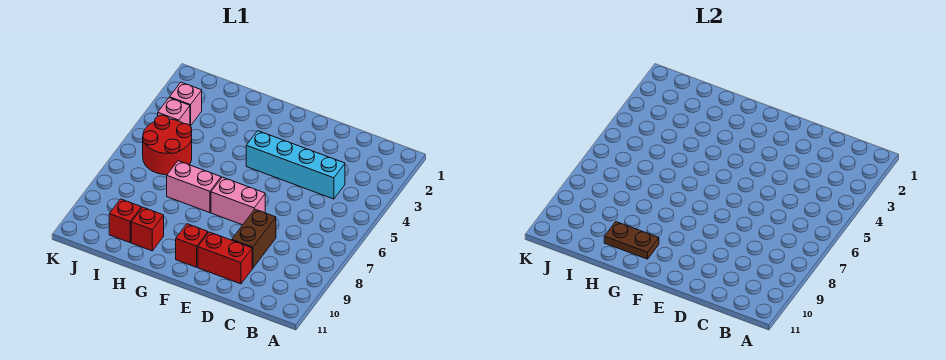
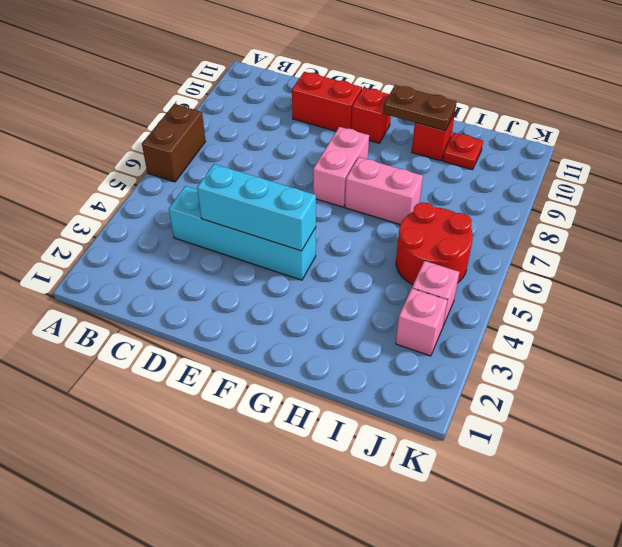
none -> cyan 1x3 brick [197,164,316,251]
brown 1x2 brick [232,209,276,268] -> brown 1x2 brick moved to [142,104,206,182]
pink 1x2 brick [211,177,265,225] -> pink 1x2 brick turned to [313,127,369,207]
red 1x1 brick [109,199,142,242] -> red 1x1 plate [443,133,483,170]

